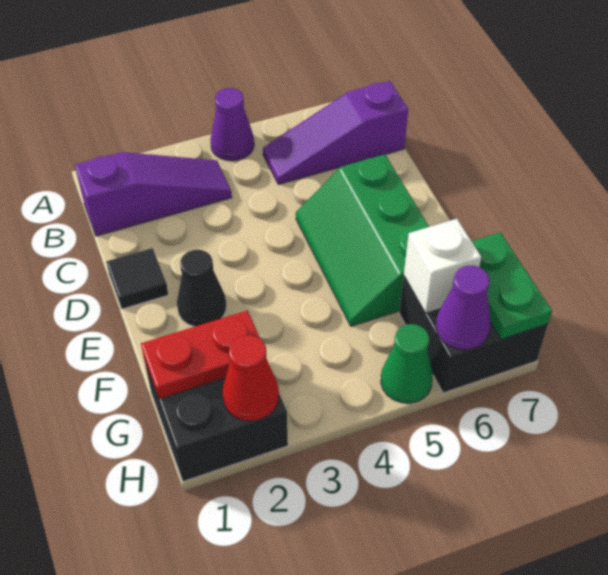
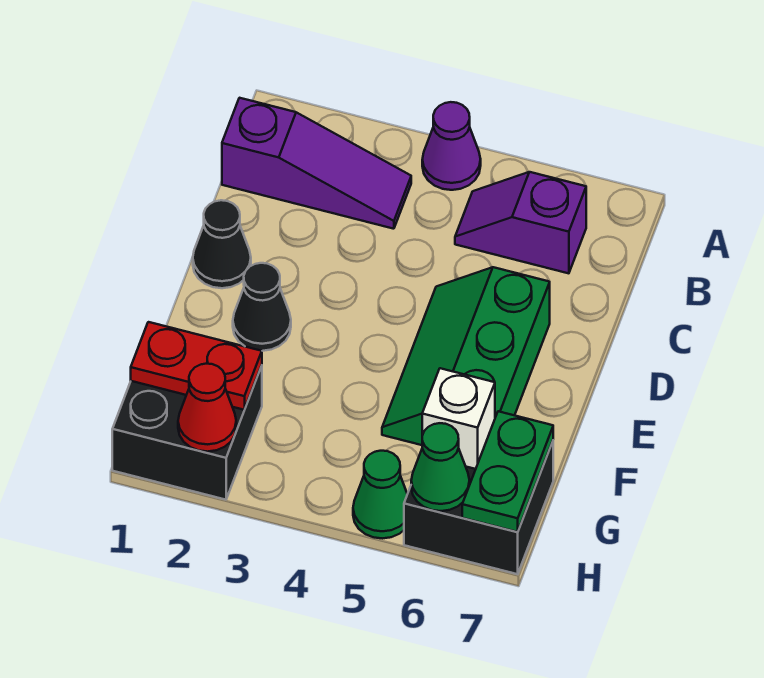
purple 1x3 slope [263,81,408,185] -> purple 1x2 slope [455,172,586,273]
black 1x1 tile [106,248,168,309] -> black 1x1 cone [193,200,251,288]
purple 1x1 cone [436,265,490,350] -> green 1x1 cone [411,423,470,511]

